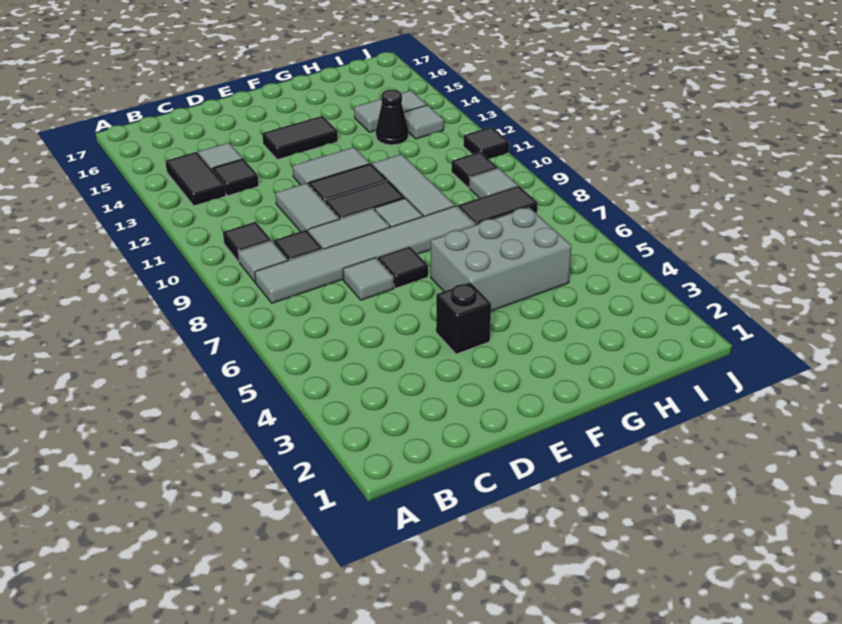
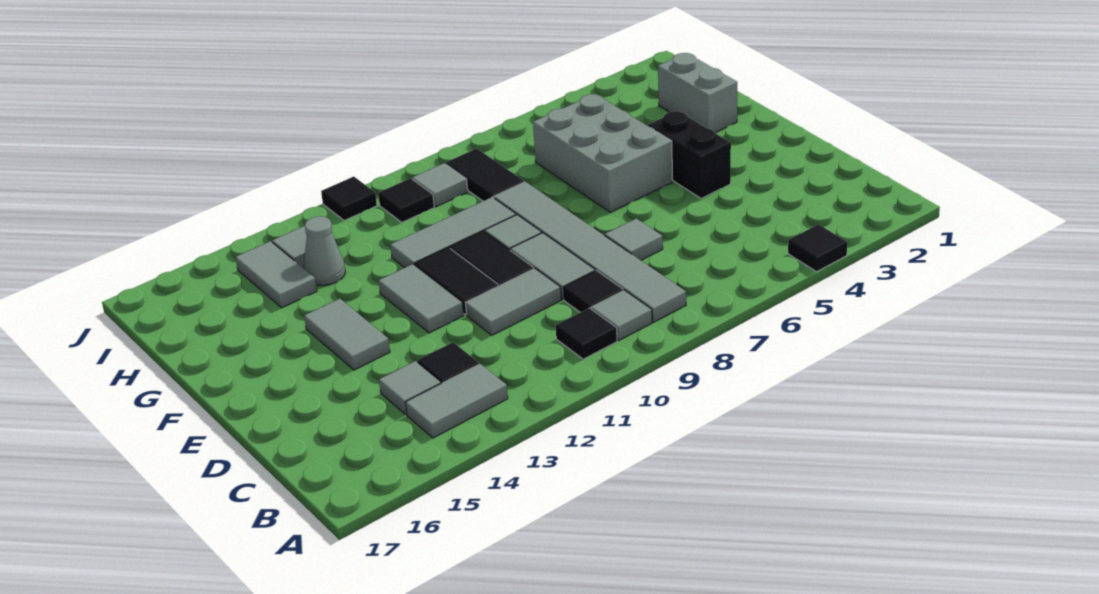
black 1x2 tile [165,152,226,206] -> grey 1x2 tile [405,364,508,438]
black 1x1 brick [436,282,491,354] -> black 1x2 brick [648,111,731,198]
black 1x1 tile [377,246,428,288] -> black 1x1 tile moved to [788,224,847,272]
black 1x2 tile [262,116,338,160] -> grey 1x2 tile [304,299,390,370]
none -> grey 1x2 brick [658,53,737,133]
black 1x1 cone [376,89,408,145] -> grey 1x1 cone [304,216,345,286]

